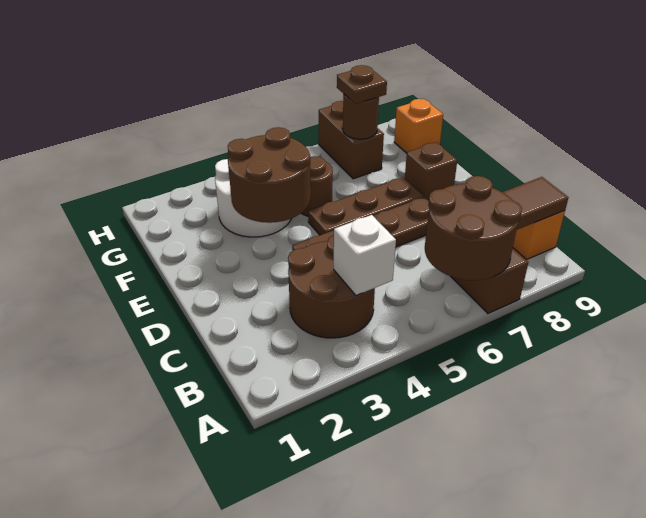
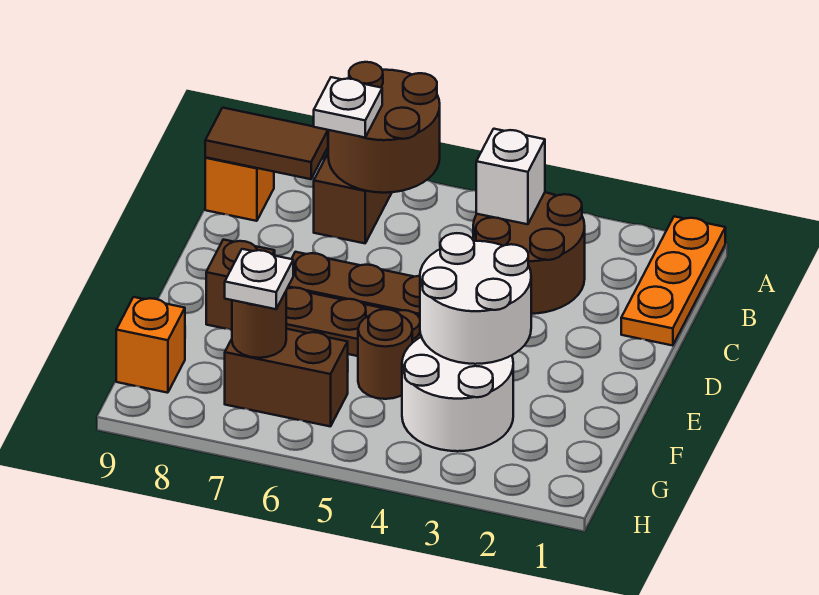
none -> orange 1x3 plate [621,217,725,346]
none -> white 1x1 plate [314,77,382,137]
brown 2x2 round brick [228,127,311,223] -> white 2x2 round brick [420,233,531,364]
brown 1x2 brick [319,101,384,179] -> brown 1x2 brick turned to [225,329,348,427]
brown 1x1 plate [337,65,387,104] -> white 1x1 plate [225,249,293,309]

